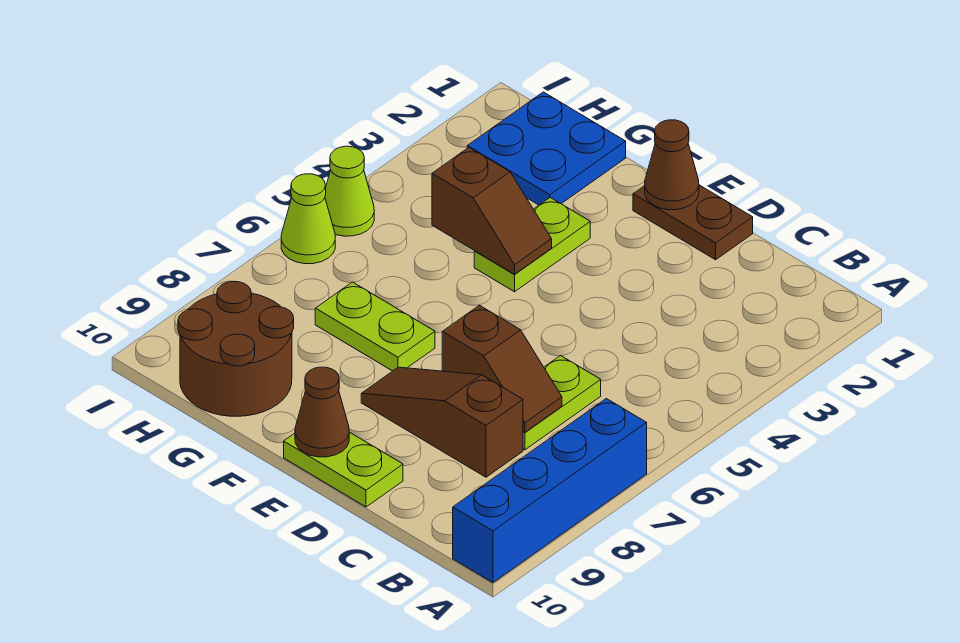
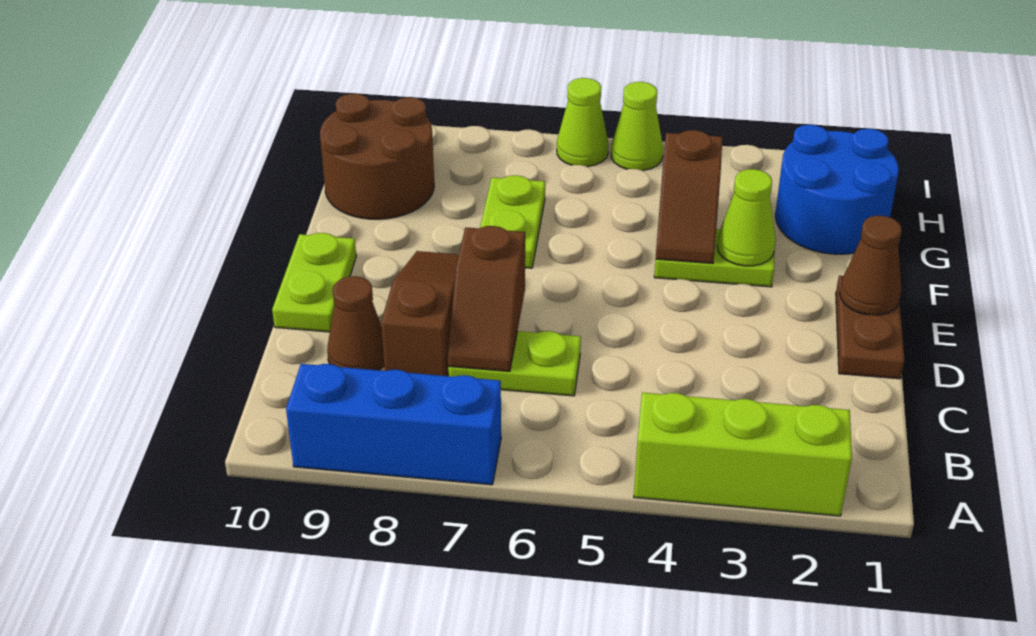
none -> lime 1x3 brick [634,392,852,516]
blue 1x4 brick [453,399,647,583] -> blue 1x3 brick [286,364,501,485]
brown 1x1 cone [295,367,349,457] -> brown 1x1 cone moved to [327,276,384,370]
none -> lime 1x1 cone [717,169,776,266]
blue 2x2 plate [467,92,626,205] -> blue 2x2 round brick [775,125,899,254]

